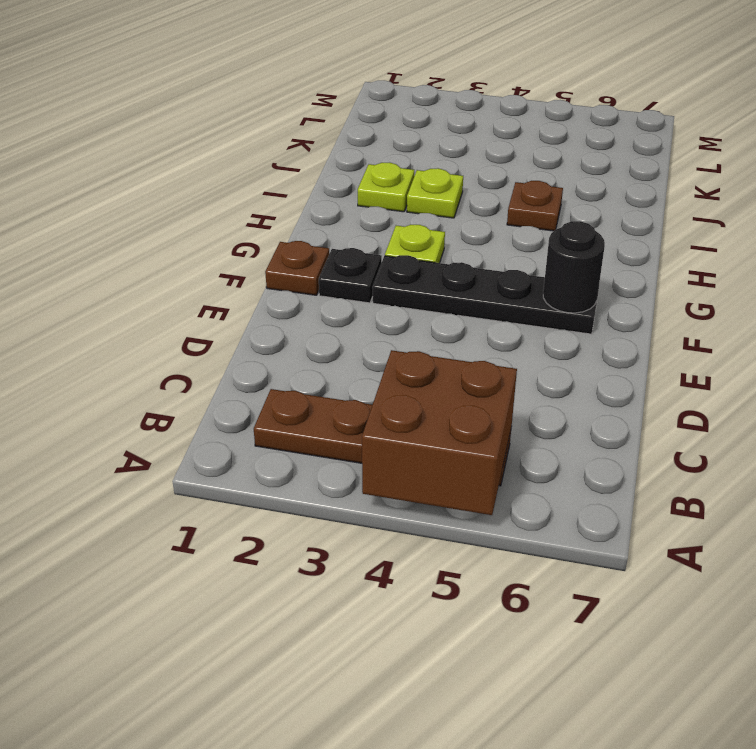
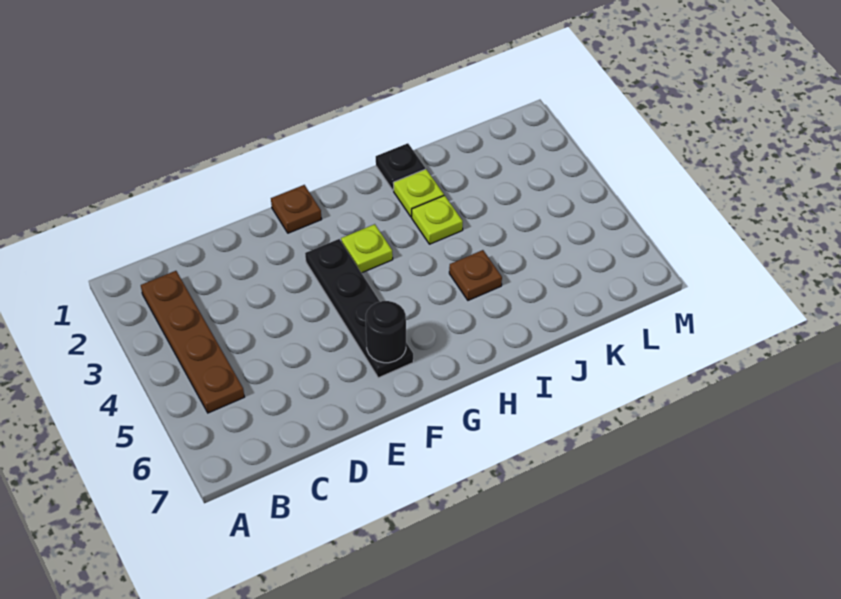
brown 2x2 brick [362,350,517,515] -> none
black 1x1 plate [319,248,382,303] -> black 1x1 plate moved to [376,143,425,190]

